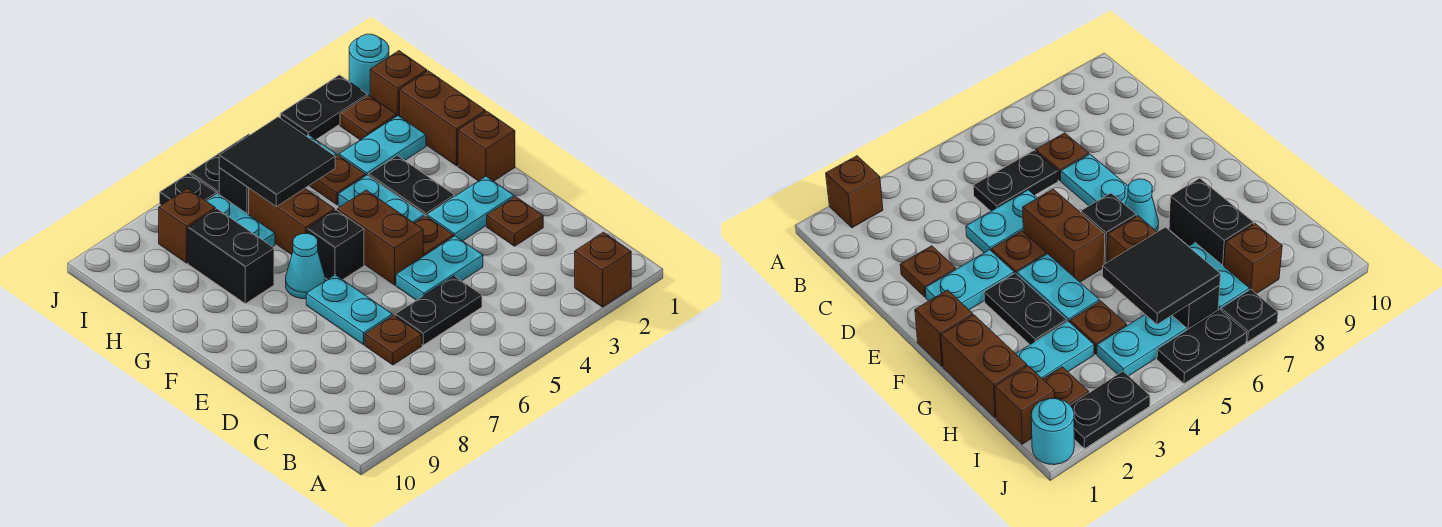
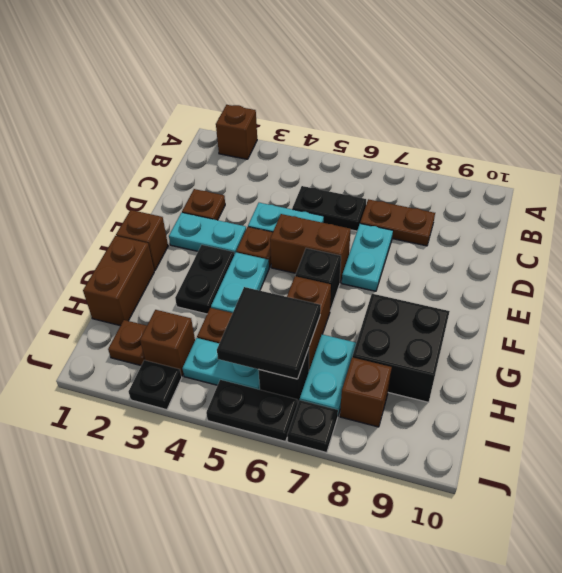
brown 1x1 plate [365,315,422,365] -> brown 1x2 plate [360,199,435,246]
brown 1x2 brick [337,190,423,285] -> brown 1x2 brick turned to [270,214,351,282]
cyan 1x1 cone [286,234,325,299] -> none
black 1x2 brick [188,209,274,304] -> black 2x2 brick [352,294,450,402]
cyan 1x2 plate [339,116,426,175] -> none
brown 1x1 brick [370,51,427,116] -> brown 1x1 brick moved to [140,310,195,376]
cyan 1x1 round brick [349,34,389,96] -> none
black 1x2 plate [280,75,367,139] -> black 1x1 plate [129,360,182,410]

